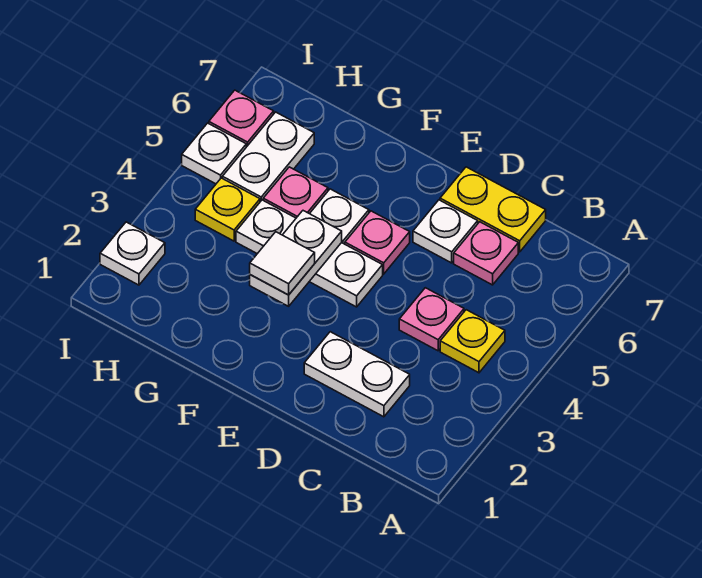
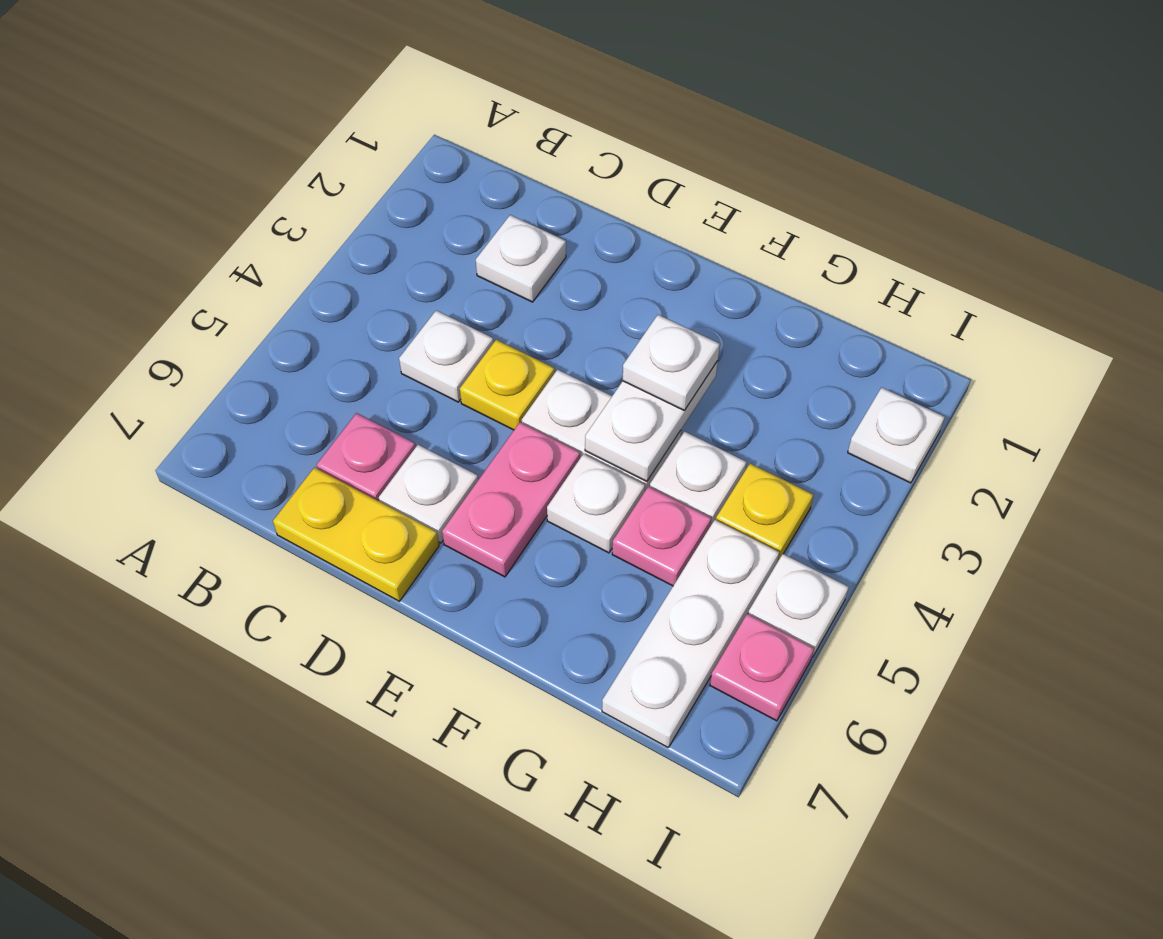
yellow 1x1 plate [440,310,505,373] -> yellow 1x1 plate moved to [460,340,555,430]
white 1x2 plate [304,332,410,417] -> white 1x1 plate [476,215,566,302]
pink 1x1 plate [399,288,464,351] -> white 1x1 plate [399,310,494,402]
pink 1x1 plate [345,211,410,274] -> pink 1x2 plate [442,422,580,577]
white 1x1 tile [250,232,315,295] -> white 1x1 plate [623,315,720,410]
white 1x2 plate [222,112,314,202] -> white 1x3 plate [602,520,779,747]

